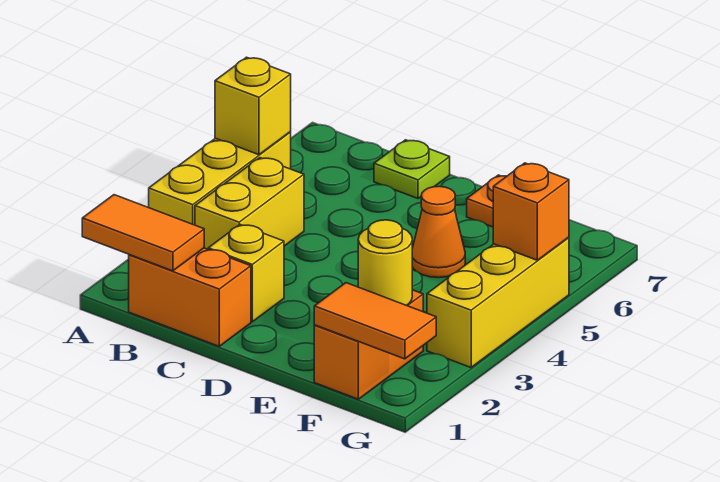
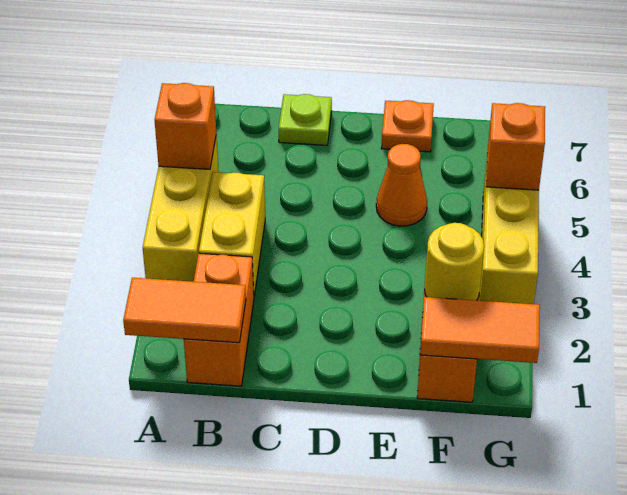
yellow 1x1 brick [215,57,291,155] -> orange 1x1 brick [155,83,216,169]
orange 1x2 brick [129,248,251,346] -> orange 1x2 brick turned to [184,253,254,386]
yellow 1x1 brick [208,225,284,322] -> none

